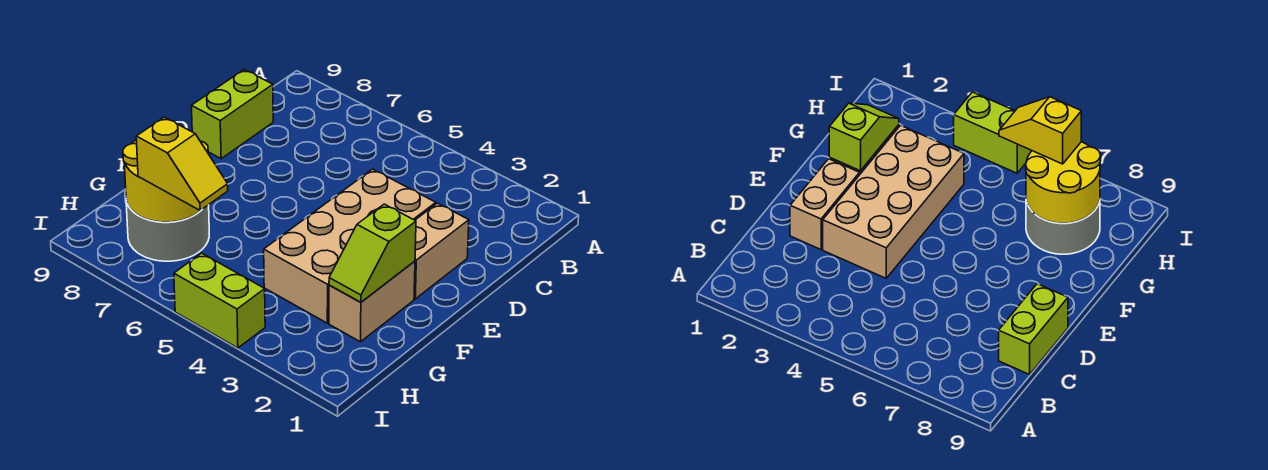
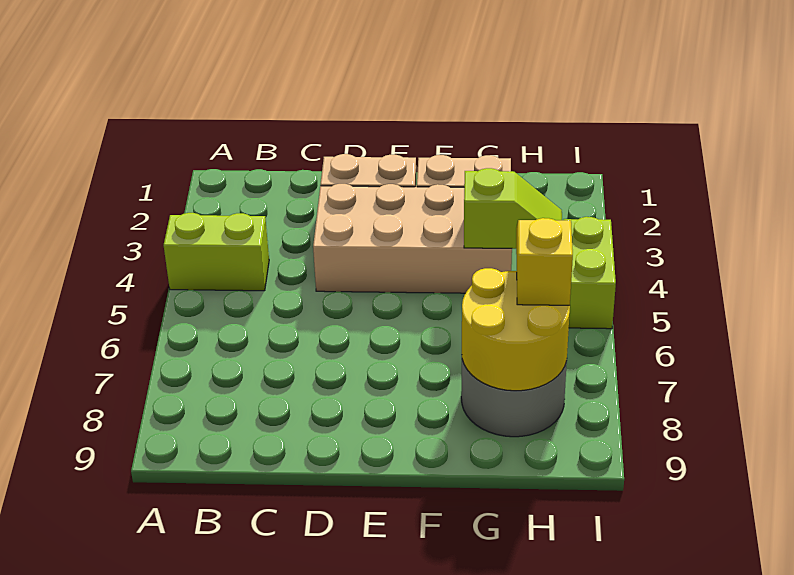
lime 1x2 brick [192,70,273,159] -> lime 1x2 brick moved to [164,213,269,291]
lime 1x2 slope [329,204,416,302] -> lime 1x2 slope moved to [464,168,562,249]

